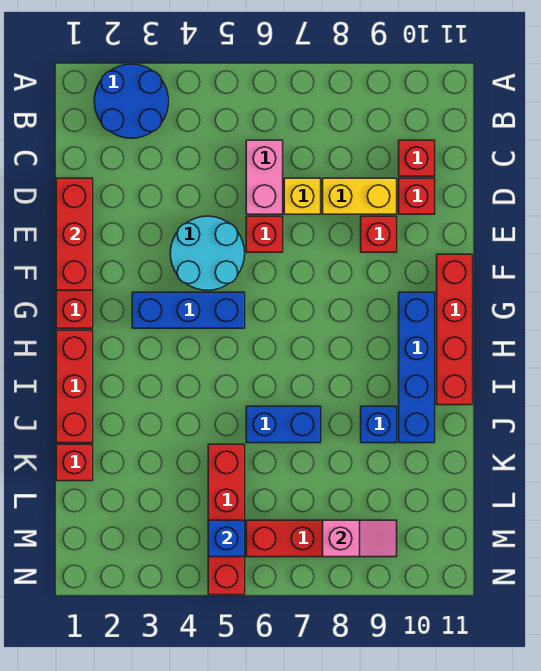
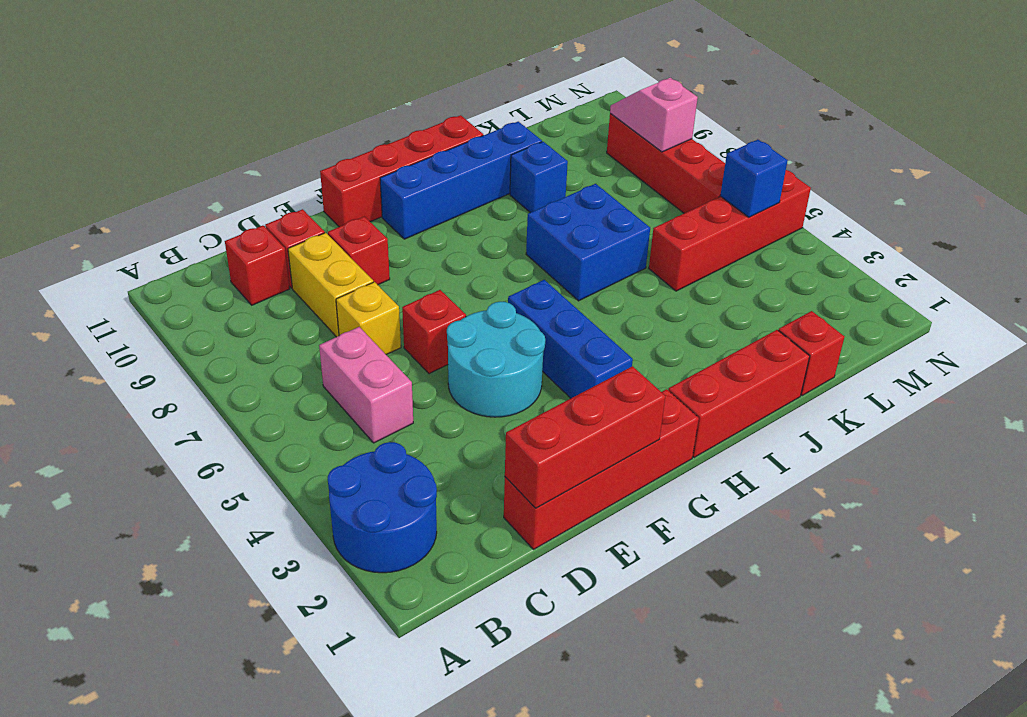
pink 1x2 brick [246,140,283,214] -> pink 1x2 brick turned to [319,327,413,443]
blue 1x2 brick [246,406,321,443] -> blue 2x2 brick [526,184,650,301]

